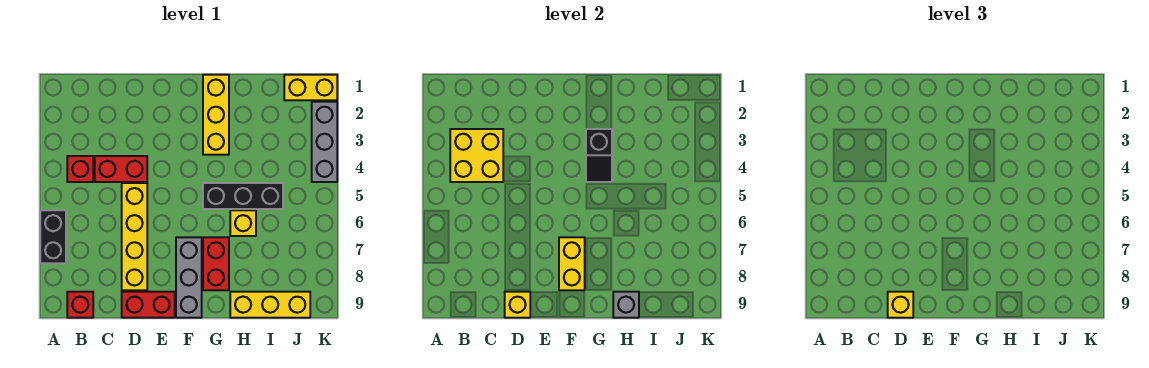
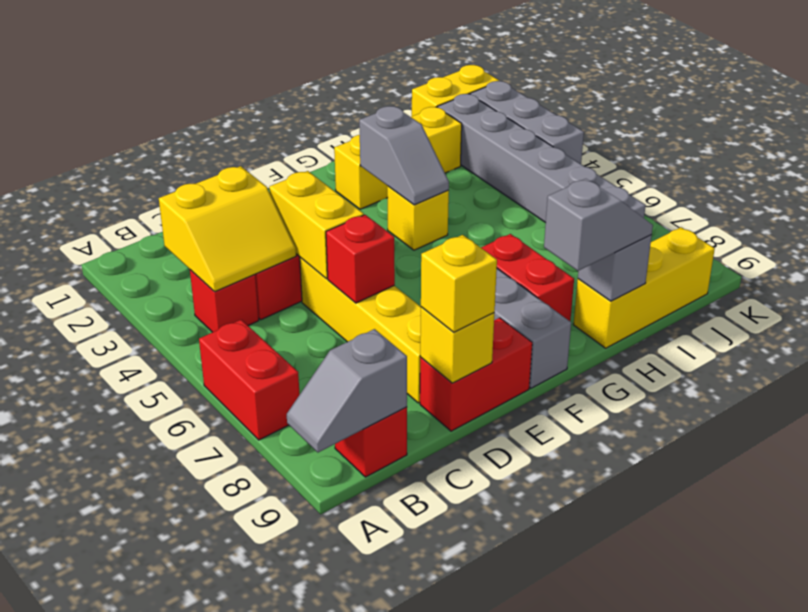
black 1x2 brick [40,210,66,263] -> red 1x2 brick [199,320,300,440]
none -> grey 1x2 slope [287,329,407,453]
yellow 2x2 brick [450,129,503,182] -> yellow 2x2 slope [159,166,296,291]
none -> red 1x1 brick [326,215,395,303]
yellow 1x2 brick [559,237,585,290] -> yellow 1x2 brick moved to [269,171,364,279]
yellow 1x3 brick [203,75,229,155] -> yellow 1x3 brick turned to [334,107,462,209]
black 1x2 slope [586,129,612,182] -> grey 1x2 slope [359,106,449,205]
black 1x3 brick [203,183,283,209] -> none
none -> grey 1x2 slope [544,179,653,271]
yellow 1x1 brick [230,210,256,236] -> yellow 1x1 brick moved to [387,186,449,250]
none -> grey 1x6 brick [438,94,646,223]

